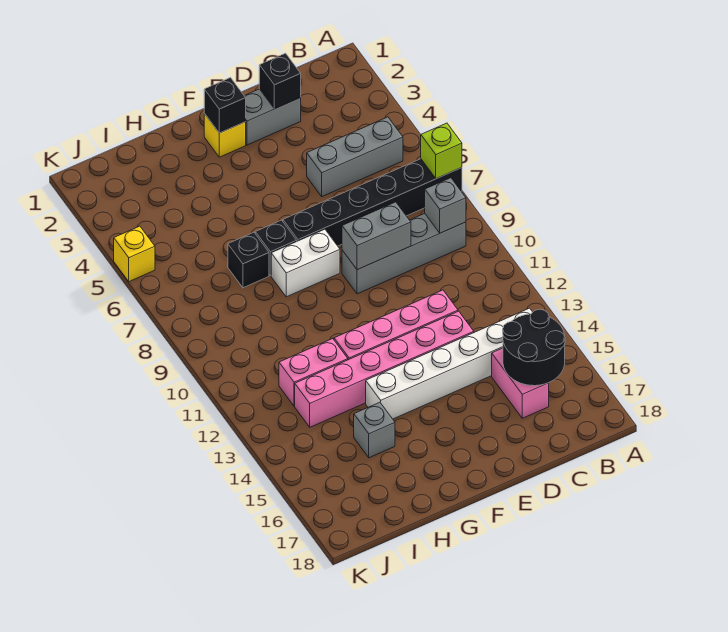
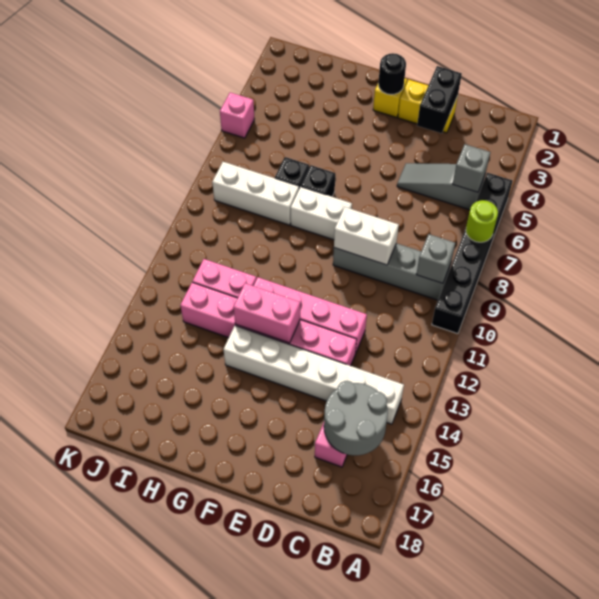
black 1x6 brick [283,159,462,246] -> black 1x6 brick turned to [432,173,512,334]
lime 1x1 brick [421,123,462,179] -> lime 1x1 round brick [466,200,498,242]
grey 1x3 brick [307,117,403,197] -> grey 1x3 slope [397,163,486,210]
black 2x2 round brick [503,309,565,386] -> grey 2x2 round brick [324,381,388,455]
grey 1x2 brick [245,89,301,145] -> yellow 1x2 brick [398,80,458,133]
black 1x1 brick [259,53,301,109] -> black 1x2 brick [417,66,462,133]
grey 1x2 brick [342,202,411,270] -> white 1x2 brick [334,207,399,265]
black 1x1 brick [204,78,246,133] -> black 1x1 round brick [378,53,406,94]
none -> pink 1x2 brick [234,283,300,343]
none -> white 1x3 brick [212,162,299,225]
grey 1x1 brick [354,402,395,458] -> grey 1x1 brick moved to [453,144,490,192]
yellow 1x1 brick [114,226,155,282] -> pink 1x1 brick [220,92,254,138]

